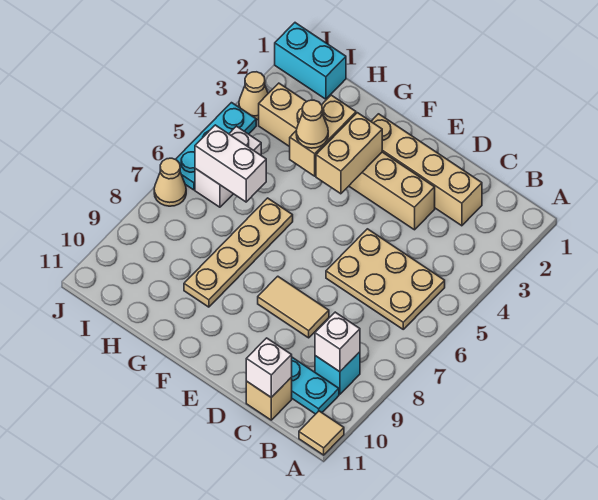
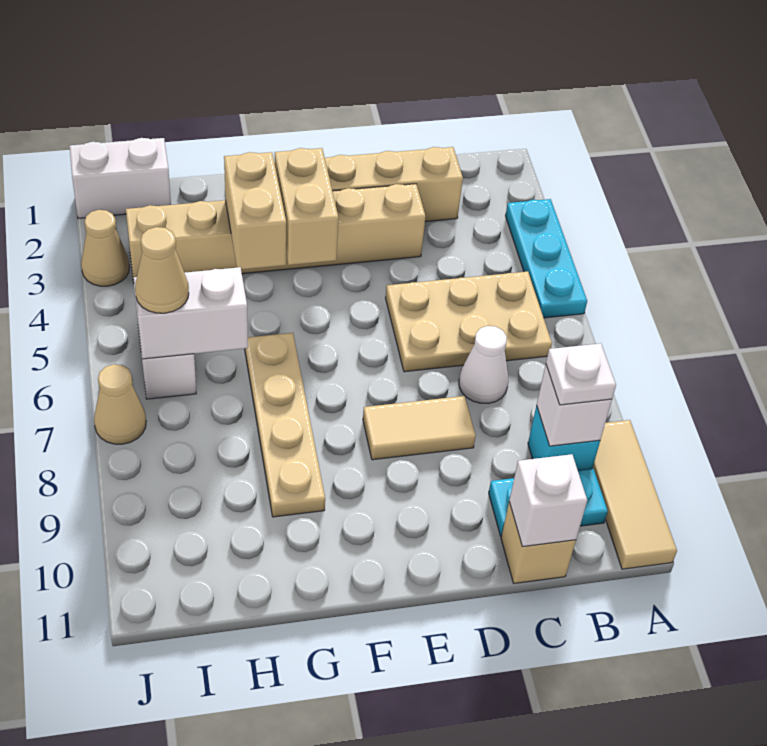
tan 1x1 tile [299,411,344,455] -> tan 1x3 tile [592,420,677,569]
none -> white 1x1 plate [546,343,616,405]
none -> white 1x1 cone [459,326,509,404]
tan 1x1 cone [296,100,328,148] -> tan 1x1 cone moved to [135,227,189,313]
cyan 1x2 brick [275,23,346,99] -> white 1x2 brick [70,138,171,218]
cyan 1x3 plate [176,103,256,190] -> cyan 1x3 plate moved to [505,199,587,318]

